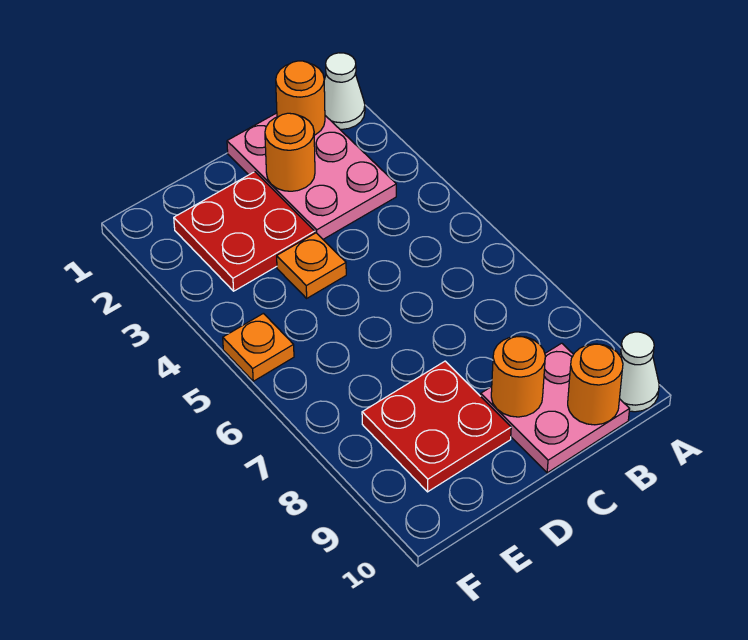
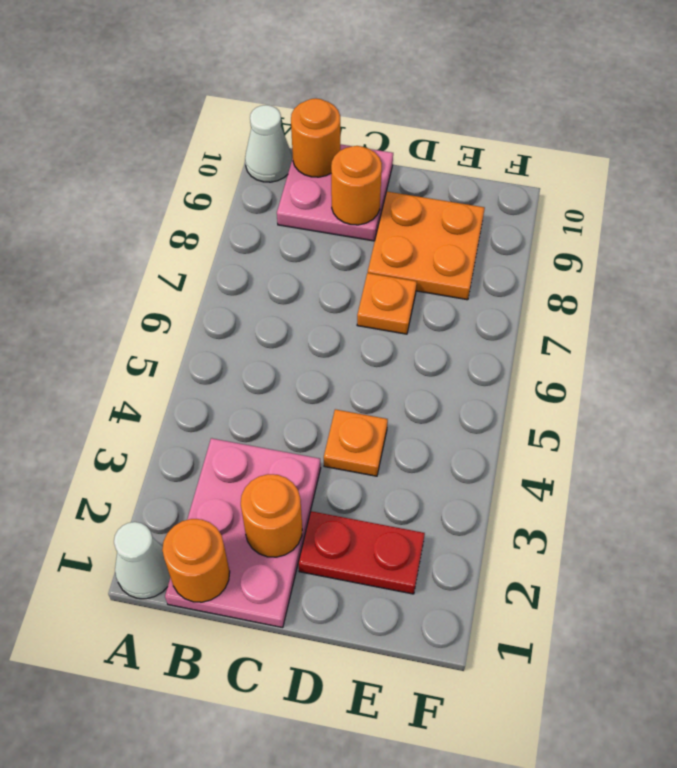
red 2x2 plate [174,172,315,291] -> red 1x2 plate [298,511,425,594]
red 2x2 plate [362,361,511,492] -> orange 2x2 plate [368,192,485,300]
orange 1x1 plate [223,313,294,381] -> orange 1x1 plate moved to [357,273,417,334]

